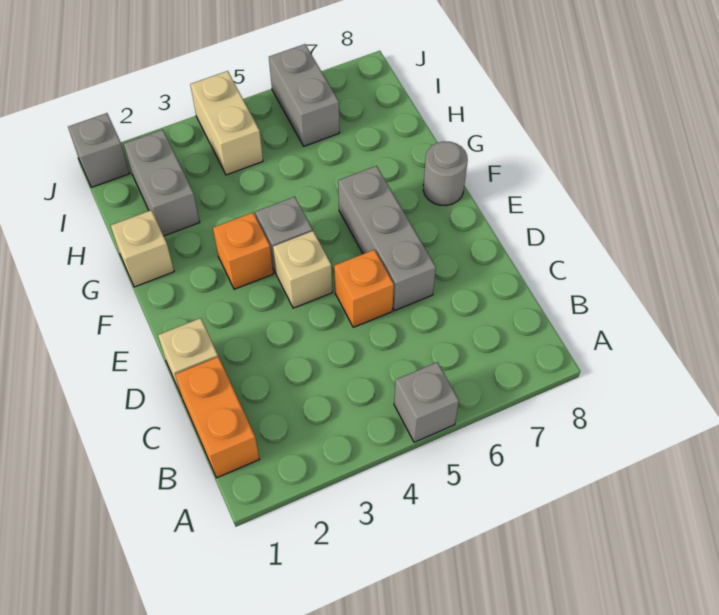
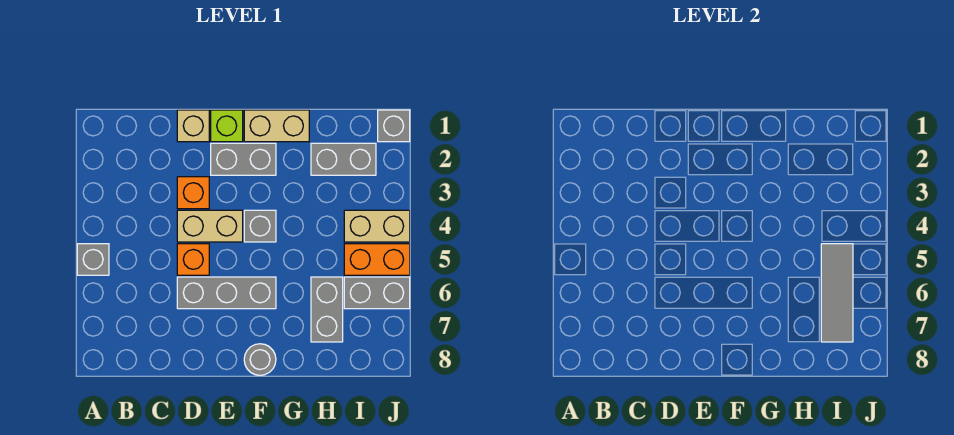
orange 1x2 brick [175,357,259,478] -> orange 1x2 brick moved to [344,244,410,275]
none -> lime 1x1 brick [211,110,243,142]
none -> grey 1x2 brick [211,143,276,175]
tan 1x1 brick [273,231,332,308] -> tan 1x2 brick [177,210,243,242]
orange 1x1 brick [213,213,273,289] -> orange 1x1 brick moved to [177,177,209,209]
tan 1x1 brick [111,210,174,287] -> tan 1x2 brick [244,110,309,142]
none -> grey 1x2 brick [311,277,343,342]
none -> grey 1x3 tile [821,244,853,342]

